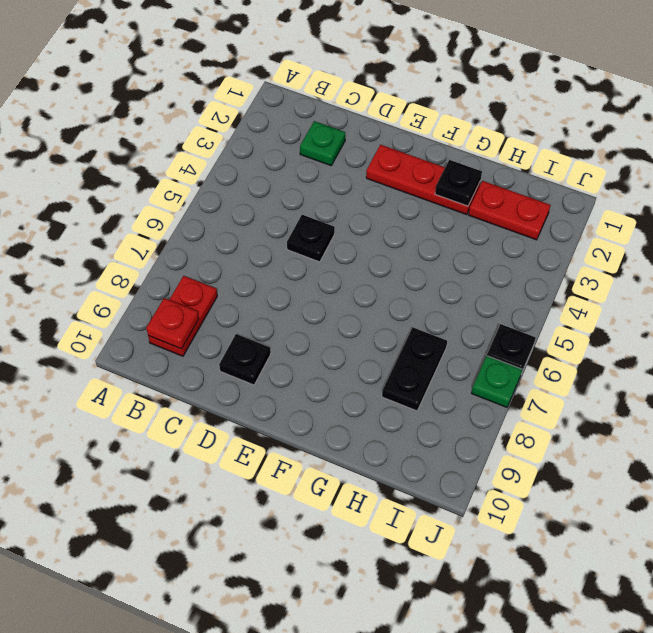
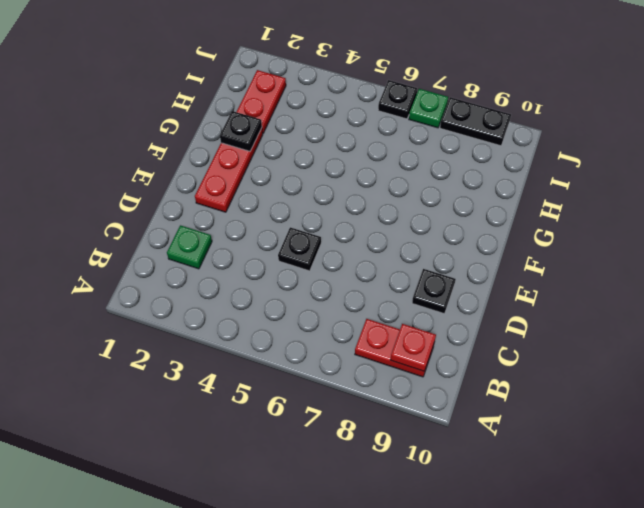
black 1x2 plate [382,328,447,411] -> black 1x2 plate moved to [440,97,511,146]

